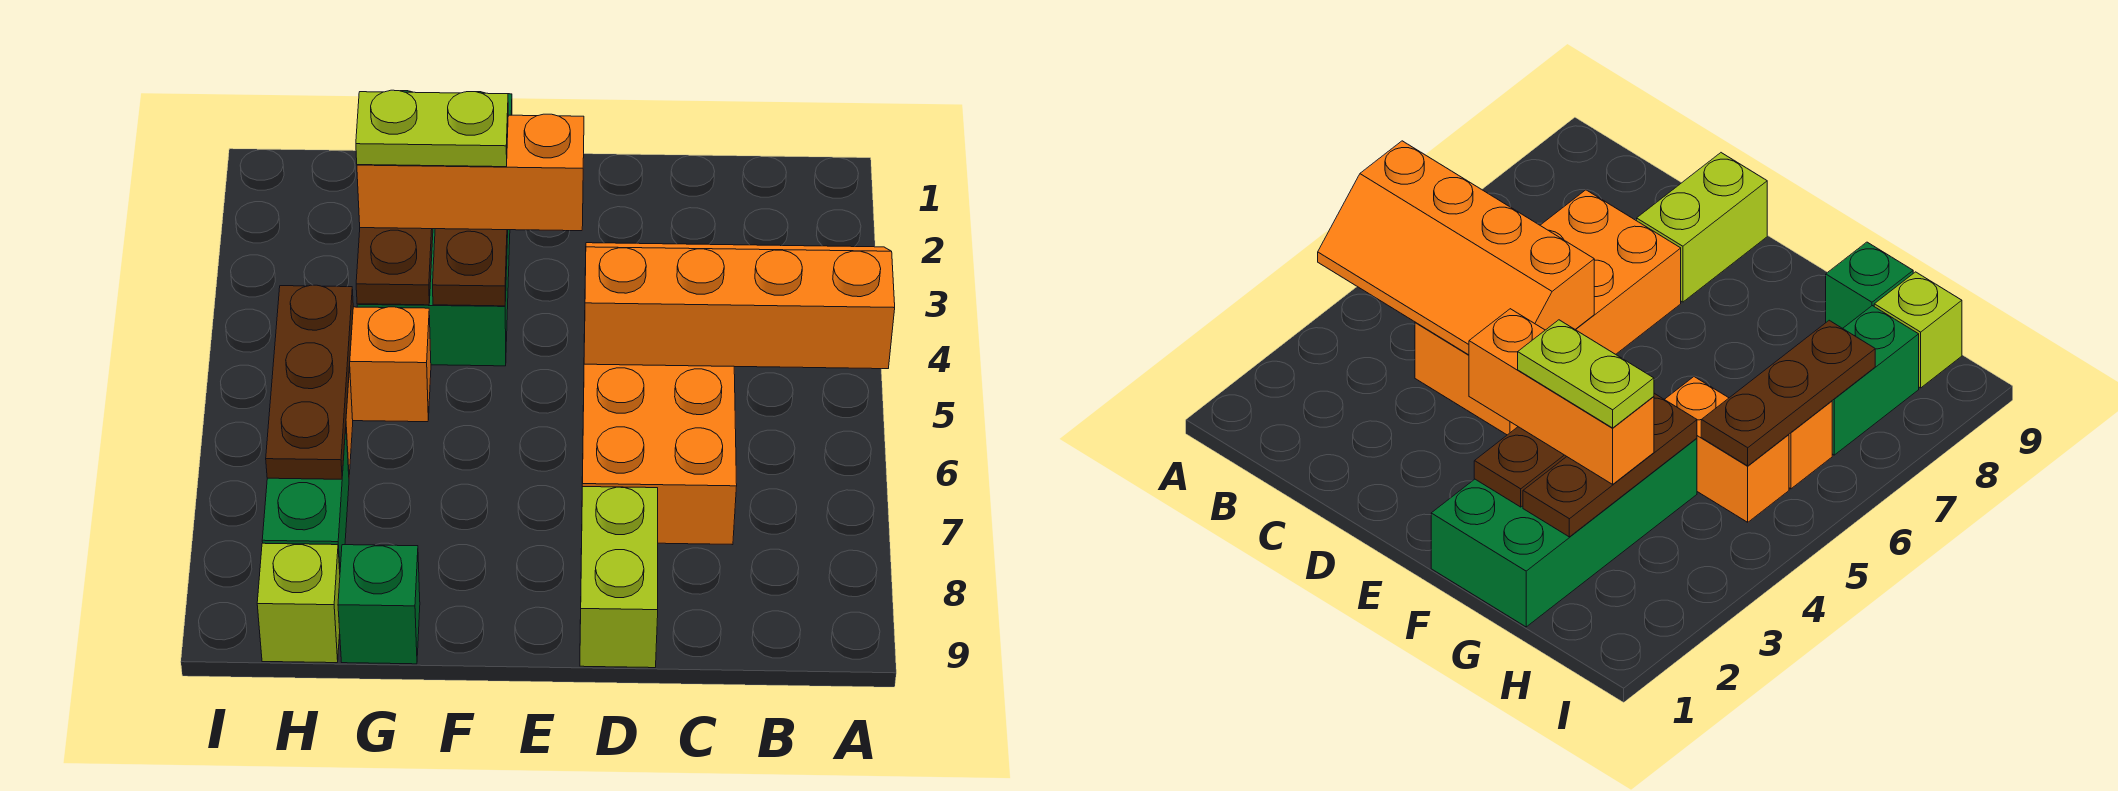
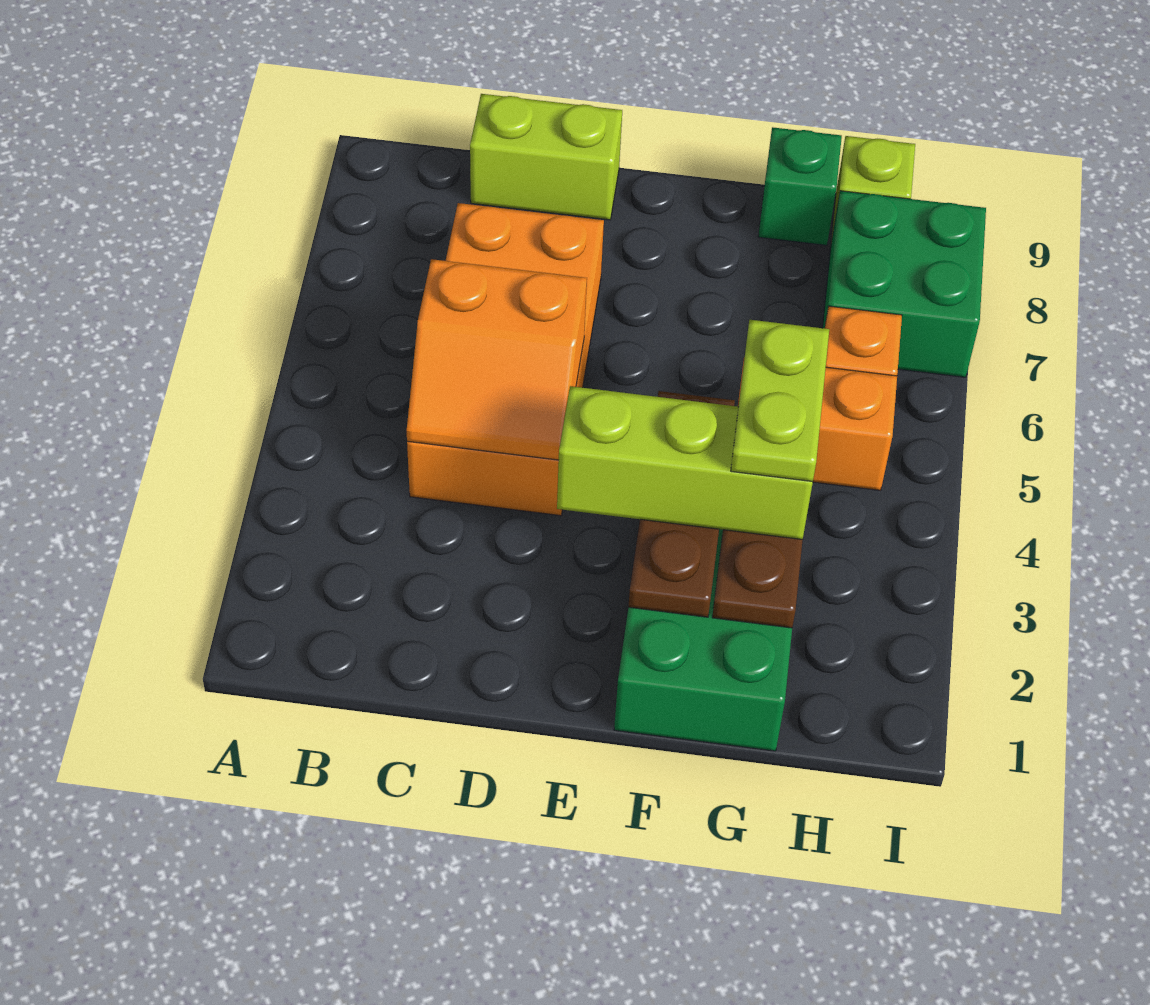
orange 2x4 slope [584,243,895,369] -> orange 2x2 slope [407,259,587,460]
lime 1x2 brick [580,487,658,668] -> lime 1x2 brick turned to [470,94,622,220]
orange 1x3 brick [357,114,584,231] -> lime 1x3 brick [557,386,813,540]
lime 1x2 plate [356,90,508,167] -> lime 1x2 plate turned to [731,320,829,482]
brown 1x3 plate [266,285,353,479] -> none
green 1x2 brick [262,429,349,569] -> green 2x2 brick [822,191,986,377]

